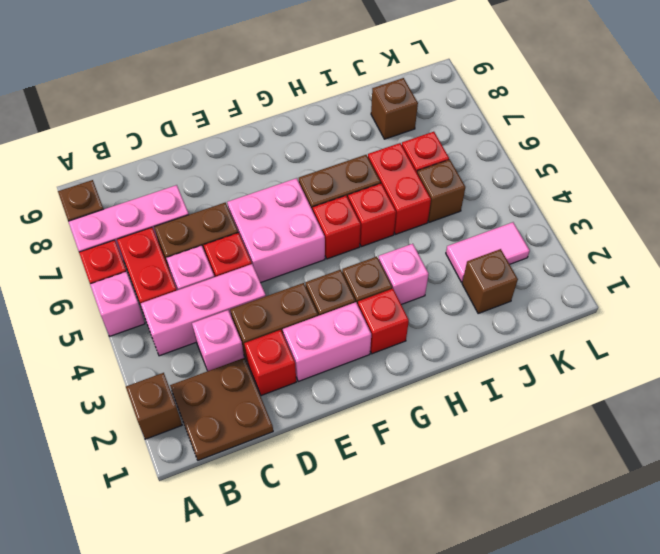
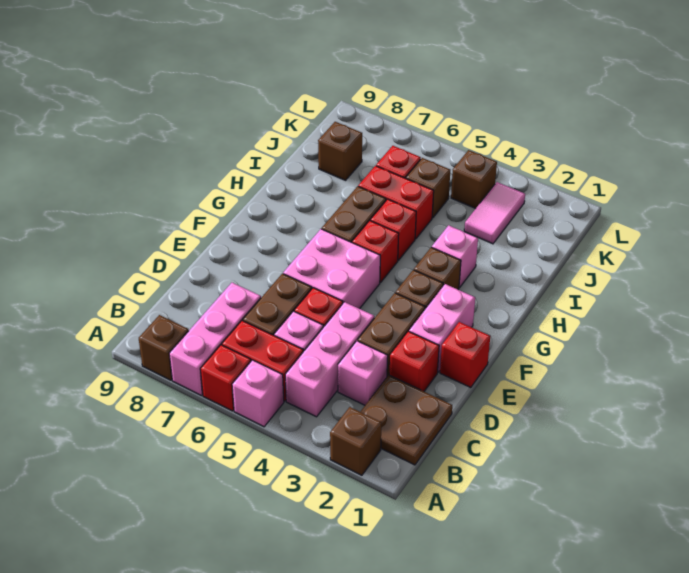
red 1x1 brick [358,289,409,354] -> red 1x1 brick moved to [440,322,490,388]
brown 1x1 brick [462,249,518,313] -> brown 1x1 brick moved to [451,150,497,208]

